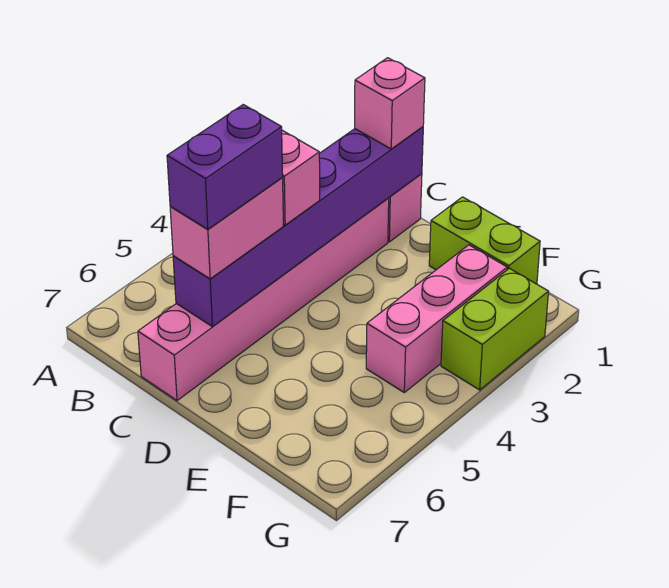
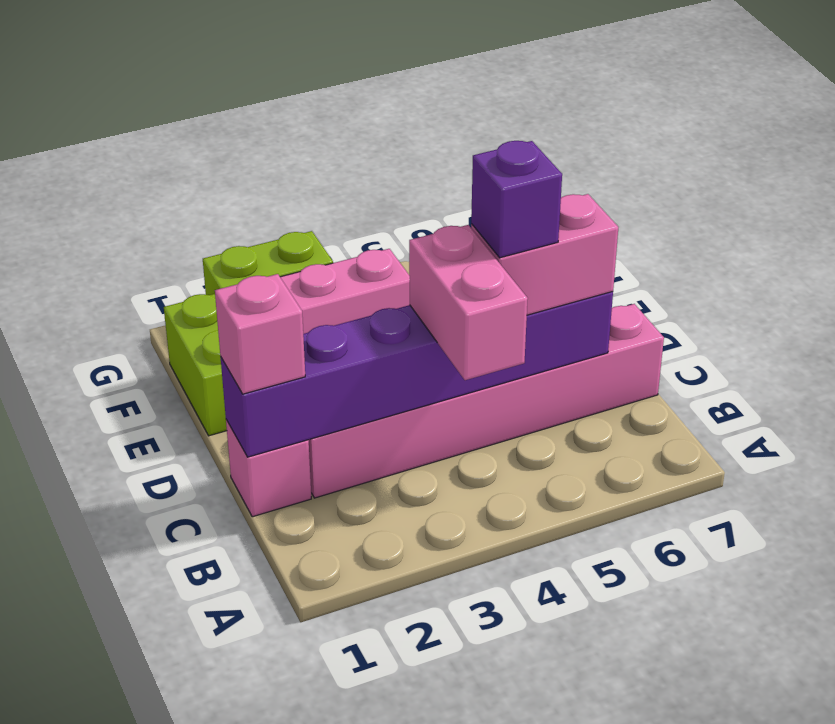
purple 1x2 brick [167,105,283,229] -> purple 1x1 brick [471,141,562,258]

